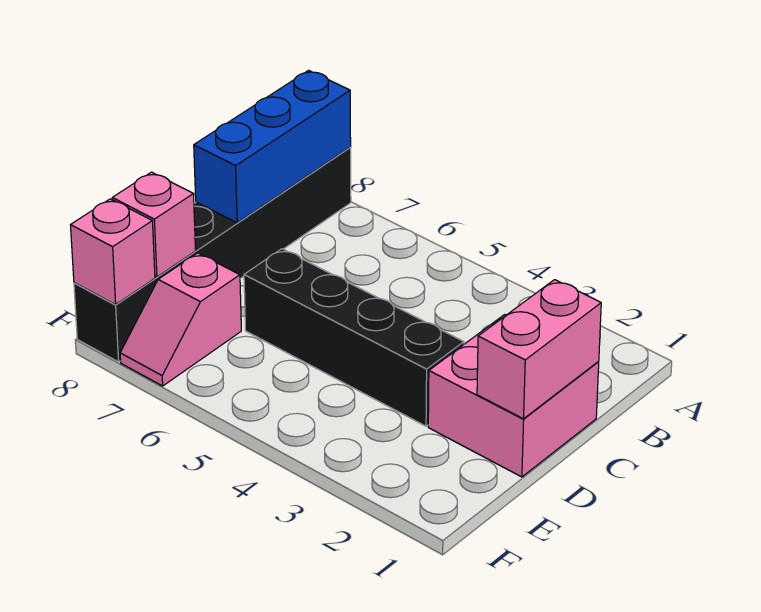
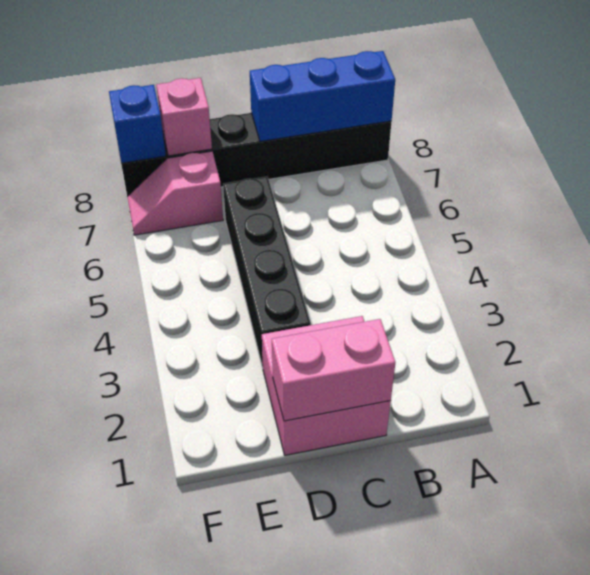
pink 1x1 brick [71,199,155,305] -> blue 1x1 brick [109,85,166,163]

